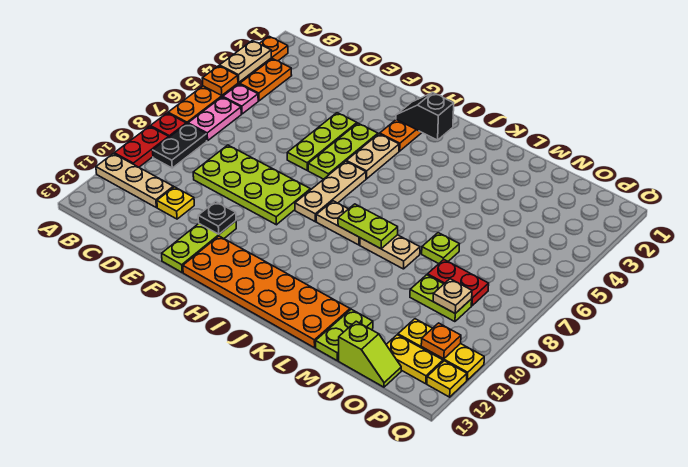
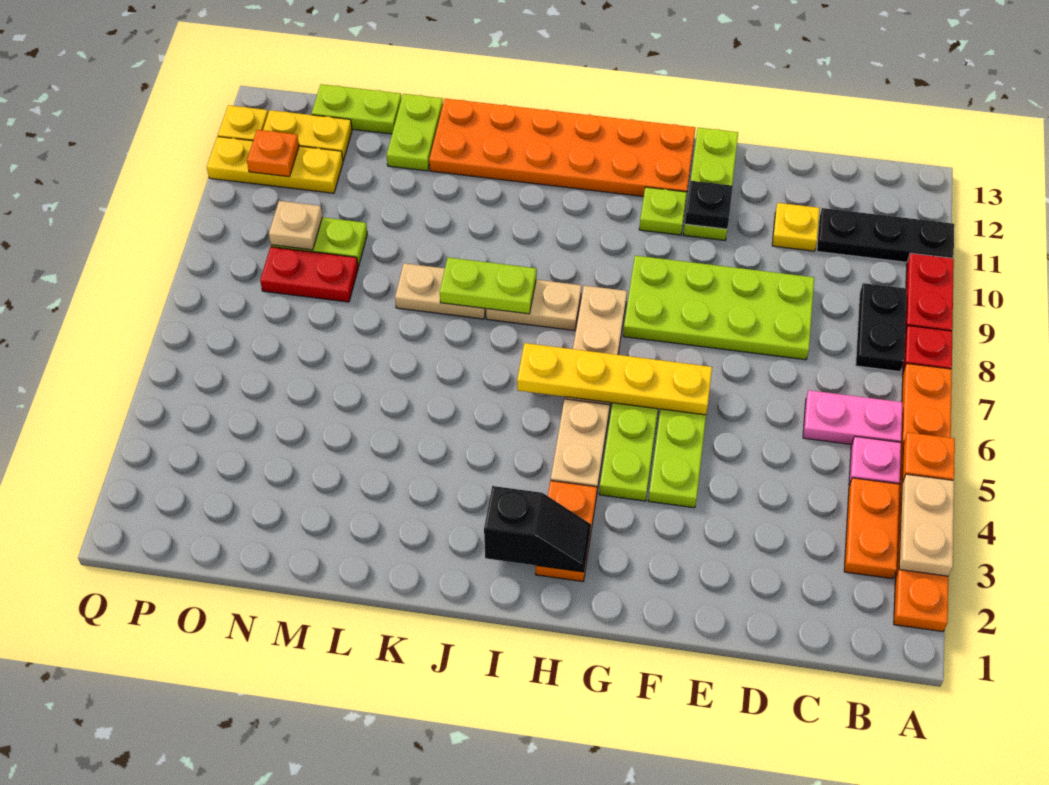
tan 1x3 plate [96,154,173,208] -> black 1x3 plate [817,208,954,262]
pink 1x2 plate [188,97,241,141] -> pink 1x2 plate turned to [803,390,903,445]
none -> yellow 1x4 plate [517,343,712,415]
lime 1x1 plate [422,233,459,264] -> lime 1x1 plate moved to [639,187,687,235]
lime 1x2 slope [339,321,401,387] -> lime 1x2 plate [312,84,401,134]

